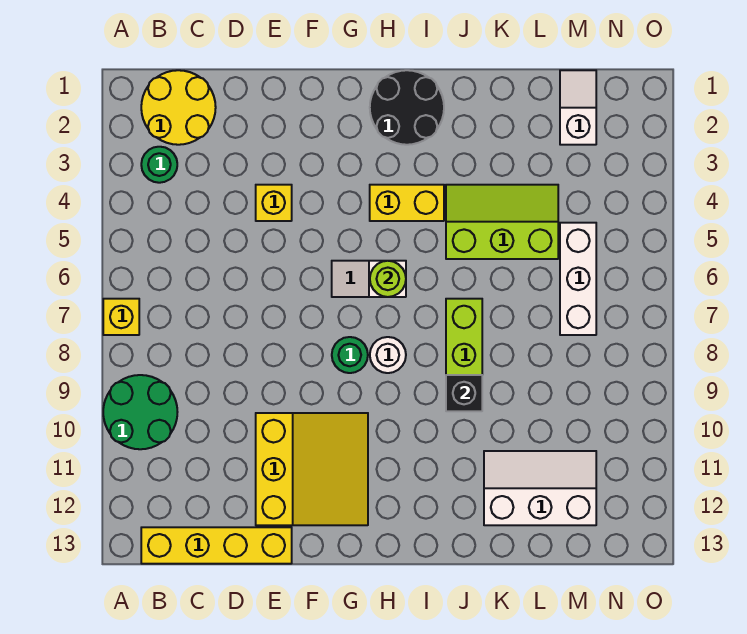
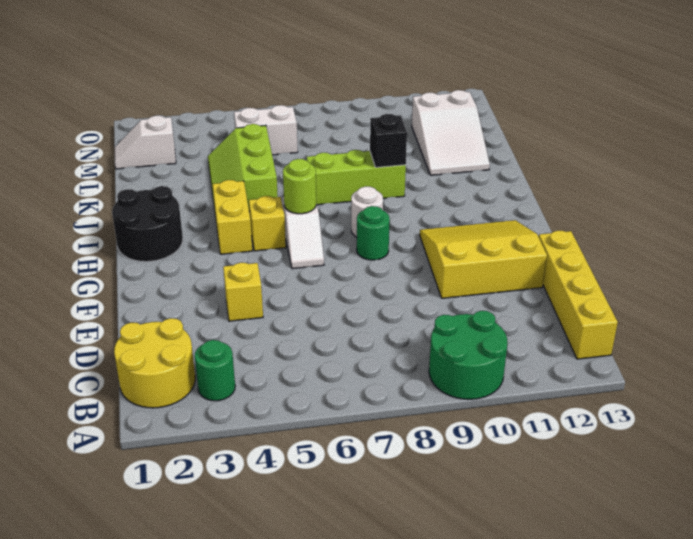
yellow 1x1 brick [103,299,139,335] -> yellow 1x1 brick moved to [249,196,286,251]
white 2x3 slope [484,451,596,525] -> white 2x3 slope turned to [412,90,490,175]
white 1x3 brick [560,223,596,335] -> white 1x2 brick [234,105,298,155]

